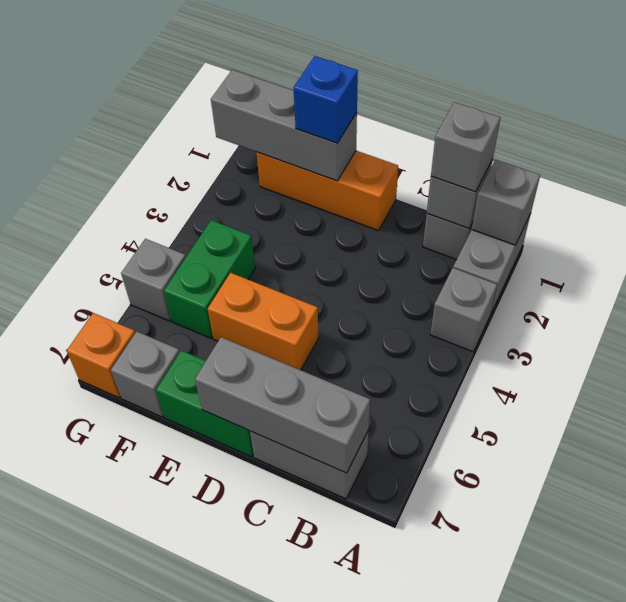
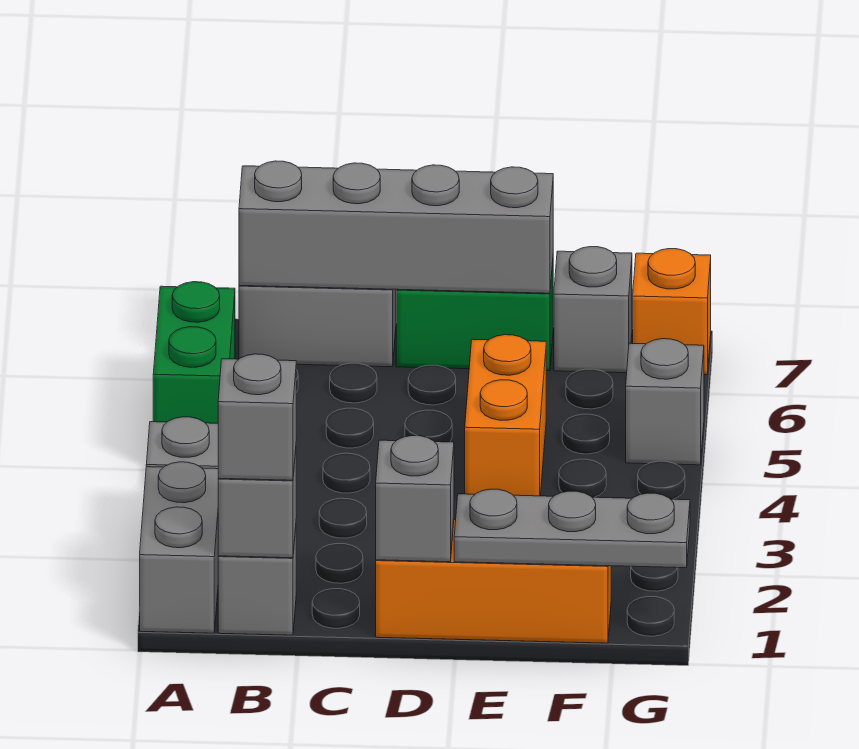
grey 1x1 brick [472,159,540,245] -> grey 1x1 brick moved to [376,436,454,562]
grey 1x3 brick [195,337,370,473] -> grey 1x4 brick [239,161,553,293]
orange 1x2 brick [208,273,319,370] -> orange 1x2 brick turned to [465,335,546,496]
grey 1x3 brick [211,70,357,181] -> grey 1x3 plate [454,489,690,568]
blue 1x1 brick [294,56,358,143] -> none
green 1x2 brick [164,220,255,338] -> green 1x2 brick moved to [153,282,235,423]

